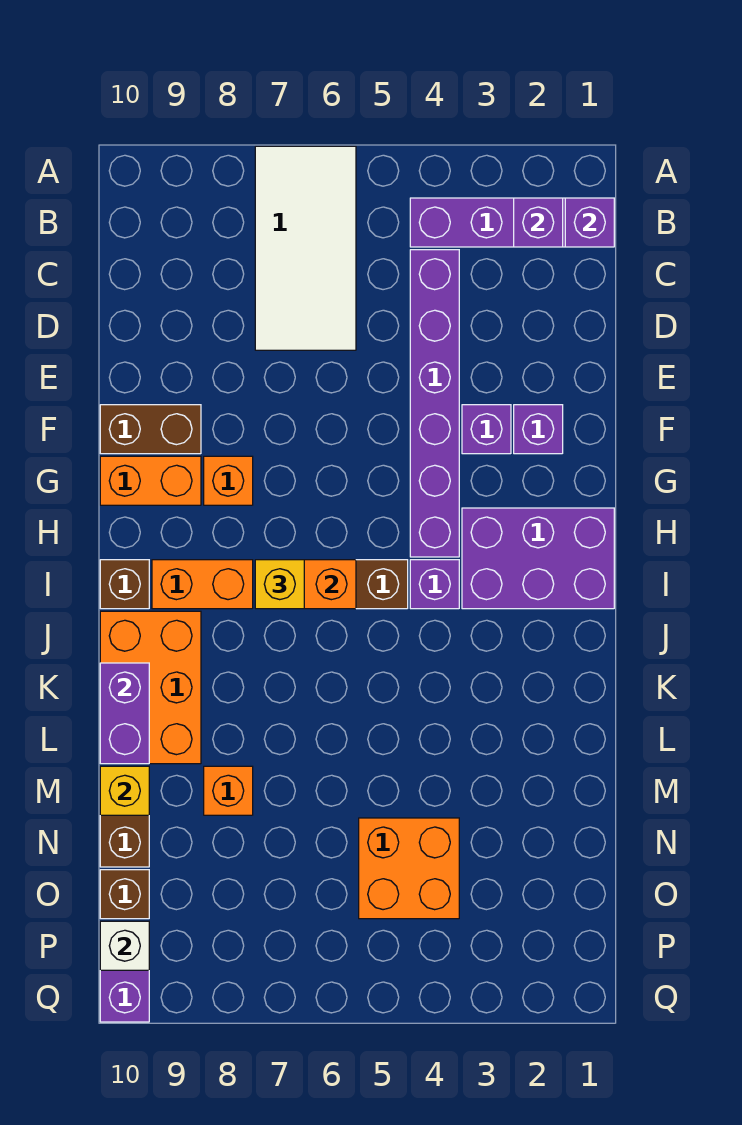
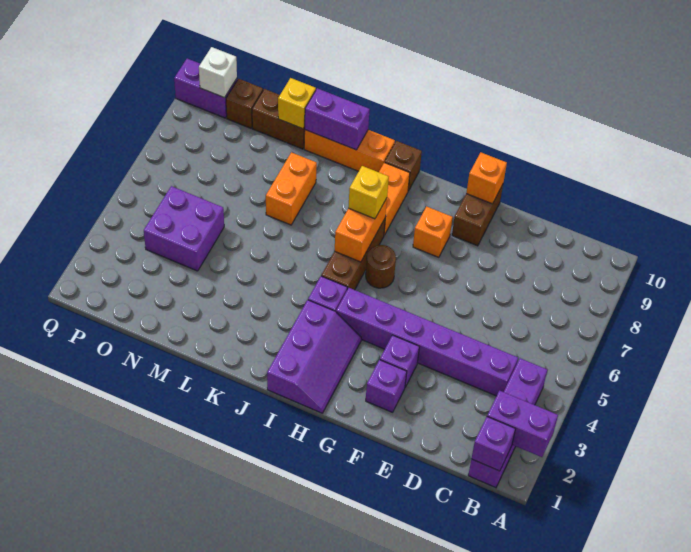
white 2x4 tile [255,146,356,350] -> none
purple 1x1 brick [514,198,563,247] -> purple 1x2 brick [487,391,558,457]
orange 1x2 brick [100,456,201,505] -> orange 1x2 brick moved to [266,152,317,225]
purple 2x3 brick [462,508,614,609] -> purple 2x3 slope [267,300,361,413]
none -> brown 1x1 round brick [366,245,396,288]
orange 2x3 brick [100,611,201,764] -> orange 1x3 brick [304,130,395,172]
orange 1x1 brick [204,766,253,815] -> orange 1x1 brick moved to [466,152,507,204]
orange 2x2 brick [359,818,459,919] -> purple 2x2 brick [144,186,224,271]

